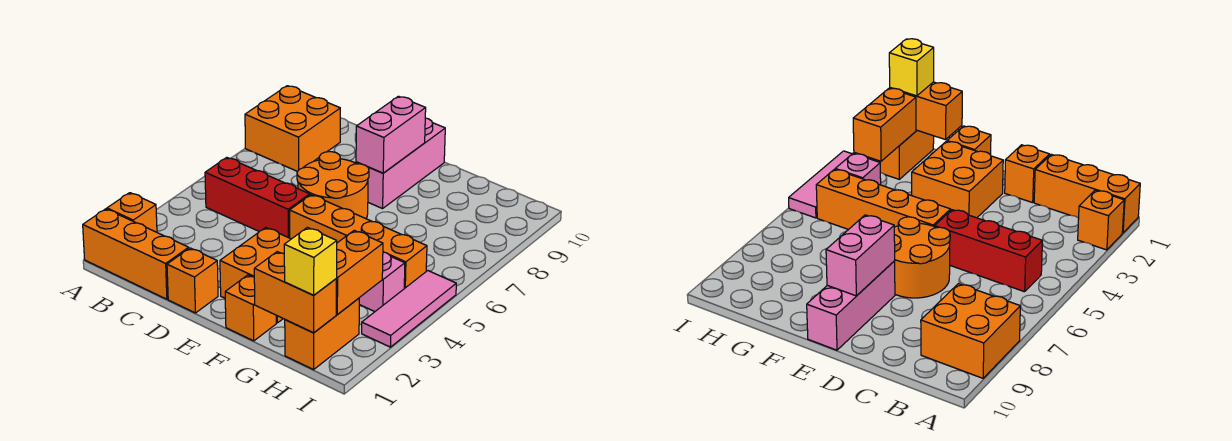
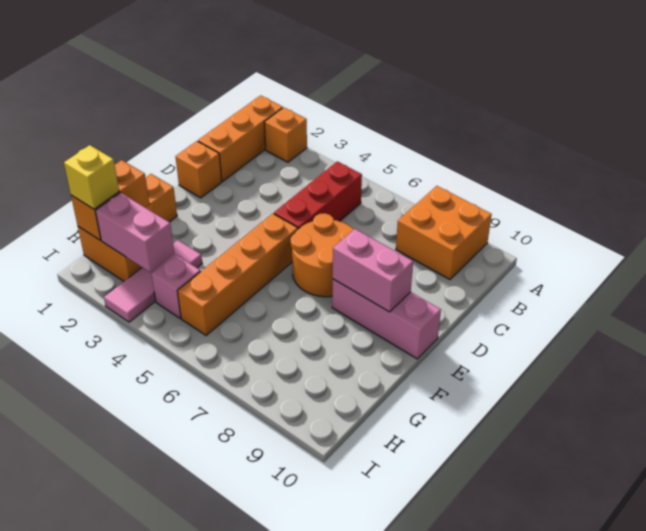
orange 2x2 brick [220,227,291,323] -> none
orange 1x2 brick [336,230,383,315] -> pink 1x2 brick [96,193,174,272]
pink 1x3 tile [362,271,456,347] -> pink 1x3 tile turned to [104,240,202,322]

